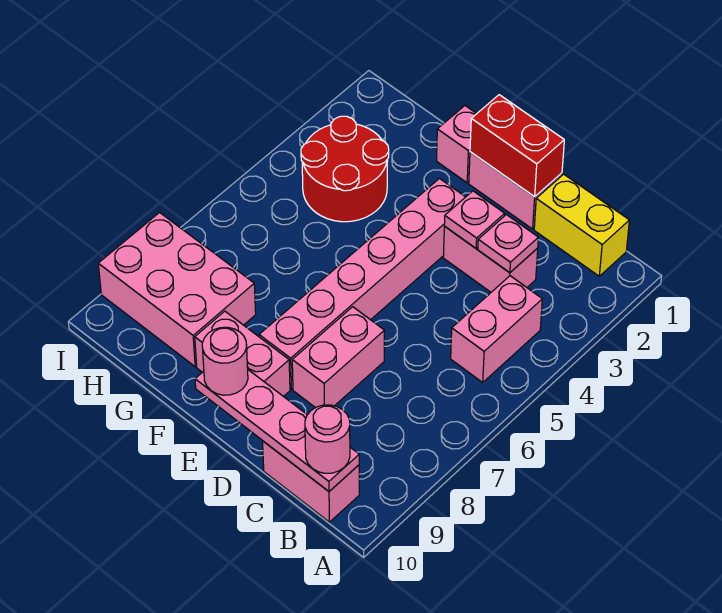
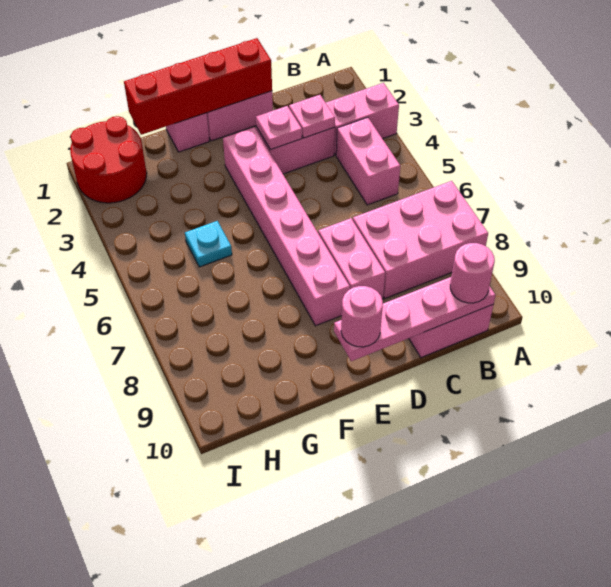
yellow 1x2 brick [534,174,629,276] -> none
red 1x2 brick [470,95,564,197] -> red 1x4 brick [124,38,272,135]
pink 1x2 brick [195,311,290,397] -> pink 1x2 brick moved to [326,83,399,155]
red 2x2 round brick [301,116,389,222] -> red 2x2 round brick moved to [70,116,147,203]
none -> cyan 1x1 plate [185,221,232,267]
pink 2x3 brick [98,213,256,367] -> pink 2x3 brick moved to [353,181,488,298]

